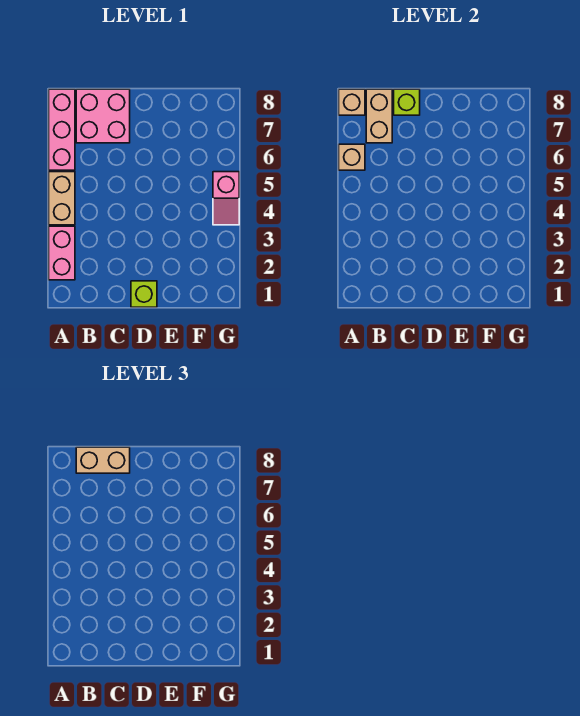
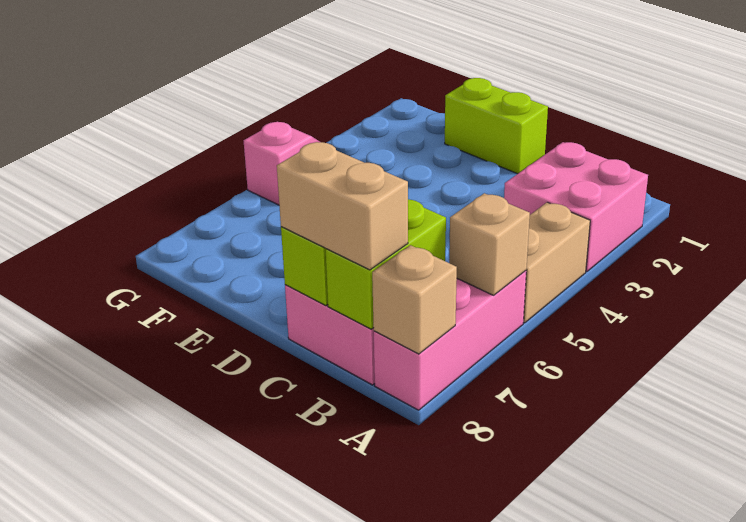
pink 1x2 brick [49,226,75,280] -> pink 2x2 brick [504,142,648,272]
tan 1x2 brick [366,89,392,143] -> lime 1x2 brick [326,199,446,329]
lime 1x1 brick [131,281,157,307] -> lime 1x2 brick [445,78,548,174]

